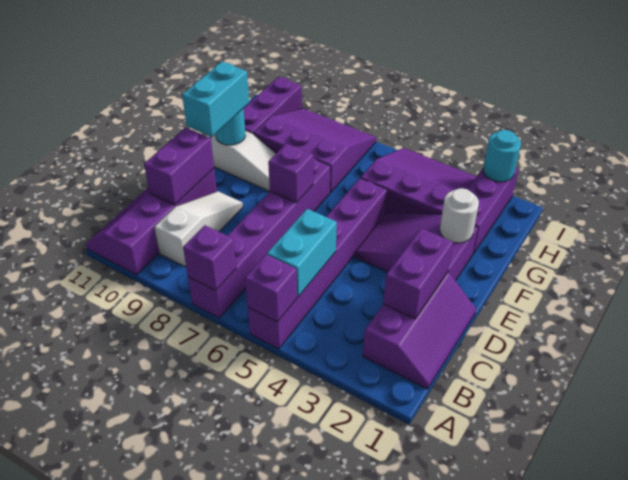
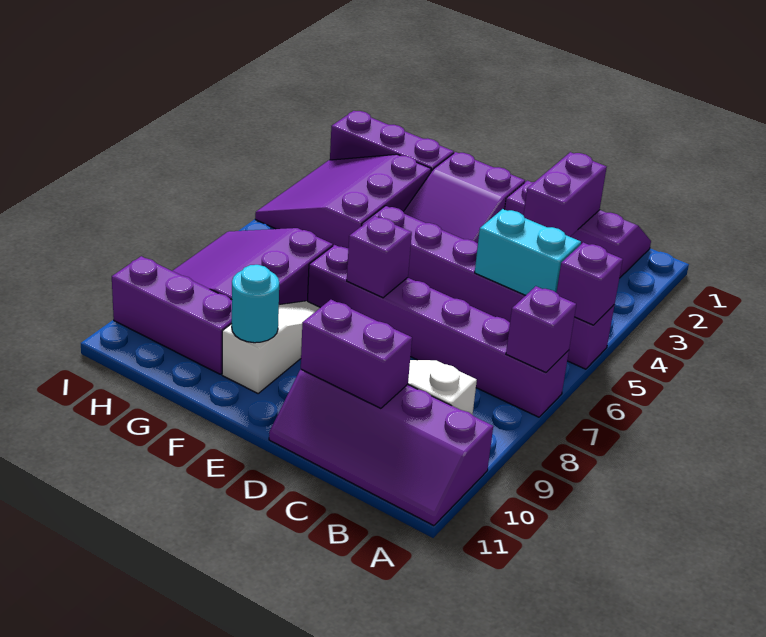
purple 1x2 brick [383,228,453,319] -> purple 1x2 brick turned to [524,152,607,237]
cyan 1x2 brick [182,62,249,137] -> none
white 1x1 round brick [440,188,479,243] -> none
cyan 1x1 round brick [483,130,521,182] -> none

